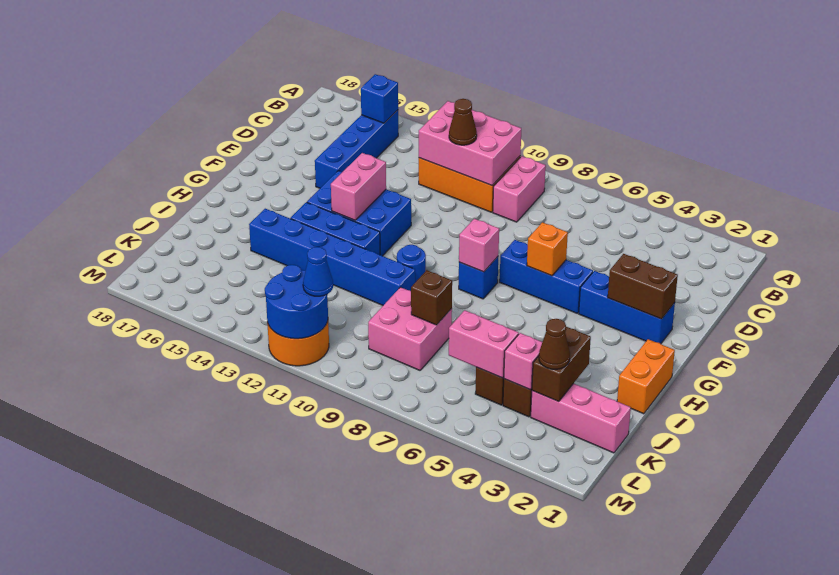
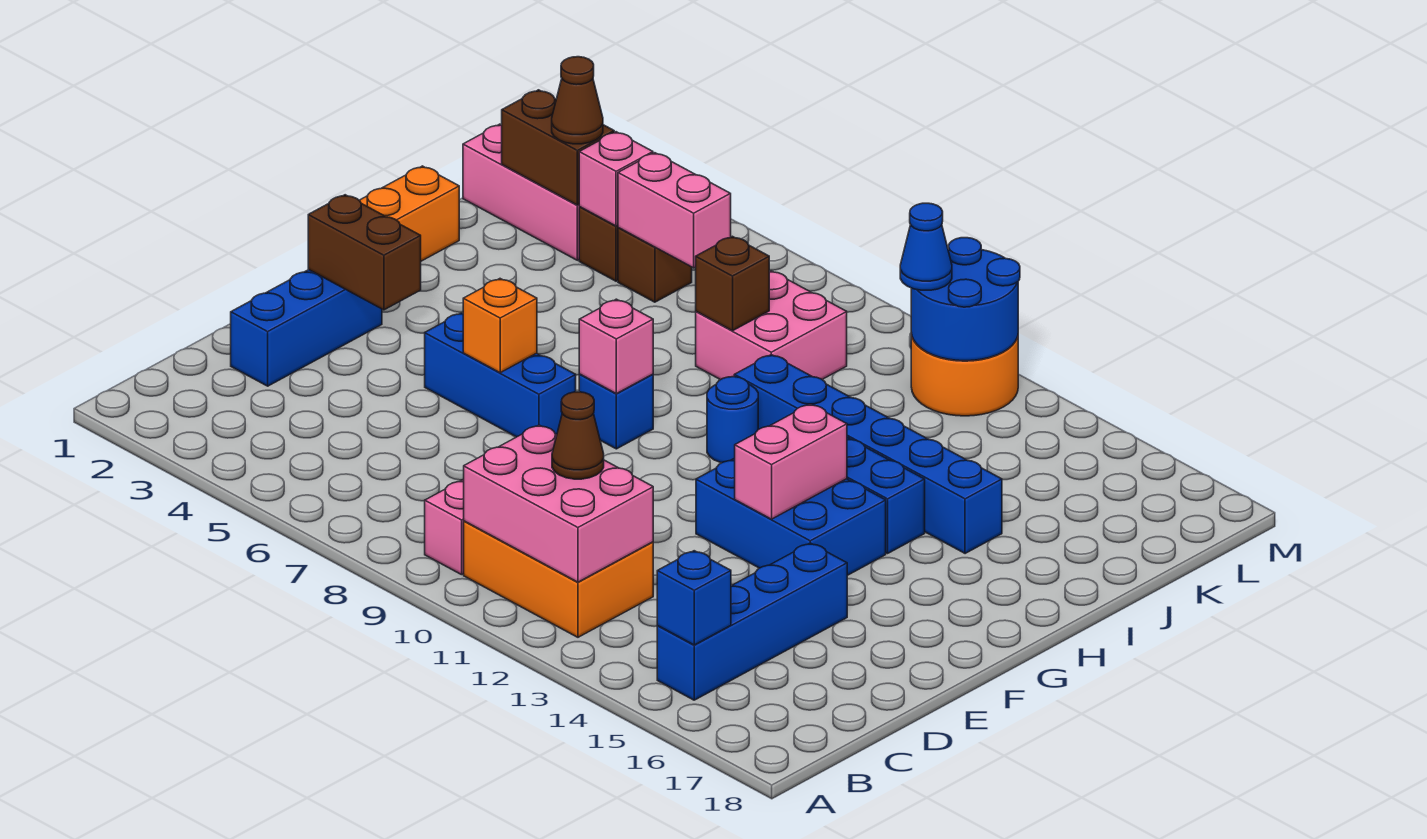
blue 1x3 brick [579,271,675,344] -> blue 1x3 brick turned to [231,270,382,386]
brown 1x2 brick [532,327,591,401] -> brown 1x2 brick turned to [502,90,614,205]

